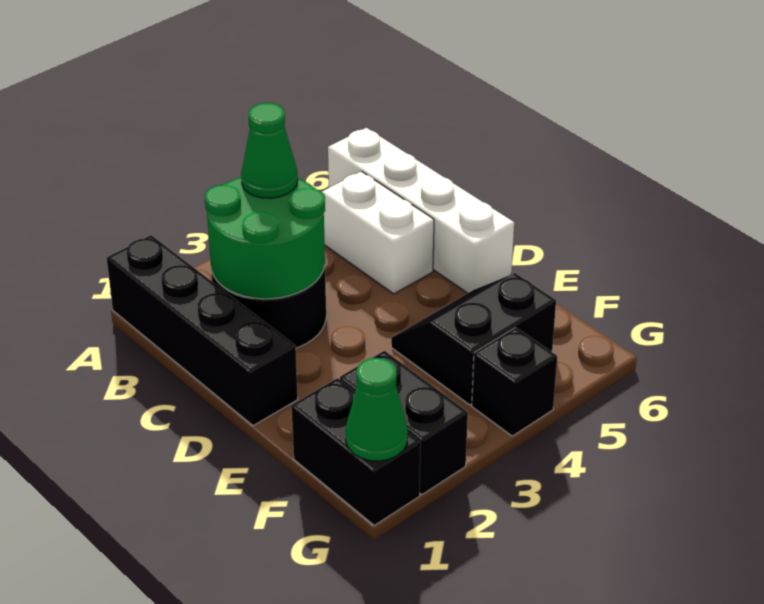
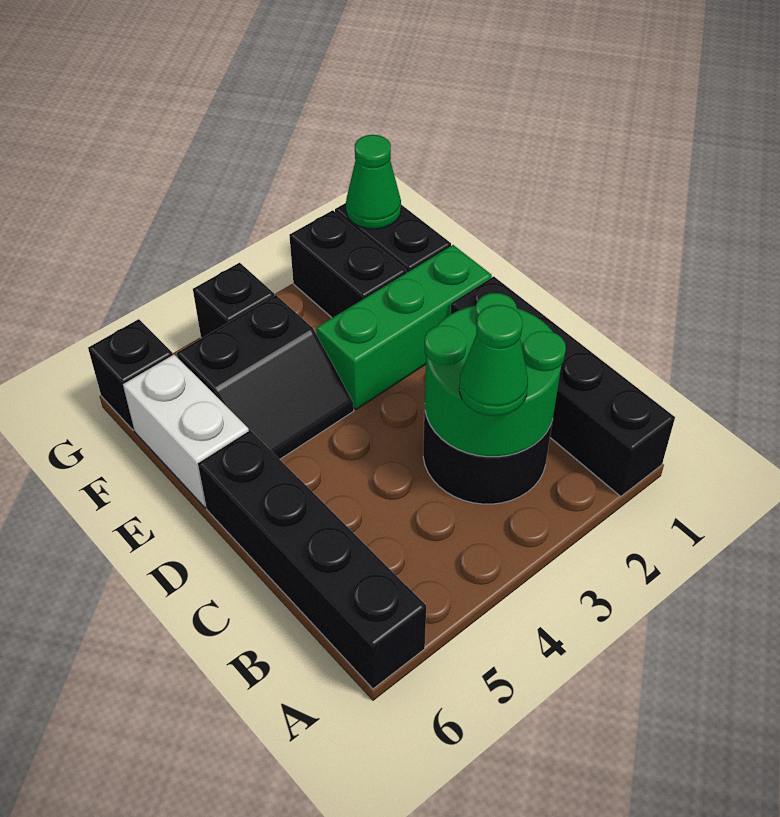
white 1x4 brick [328,128,514,293] -> black 1x4 brick [198,430,426,689]
white 1x2 brick [322,171,434,294] -> white 1x2 brick moved to [123,355,249,508]
none -> green 1x3 brick [316,245,492,409]
none -> black 1x1 brick [88,319,173,430]

